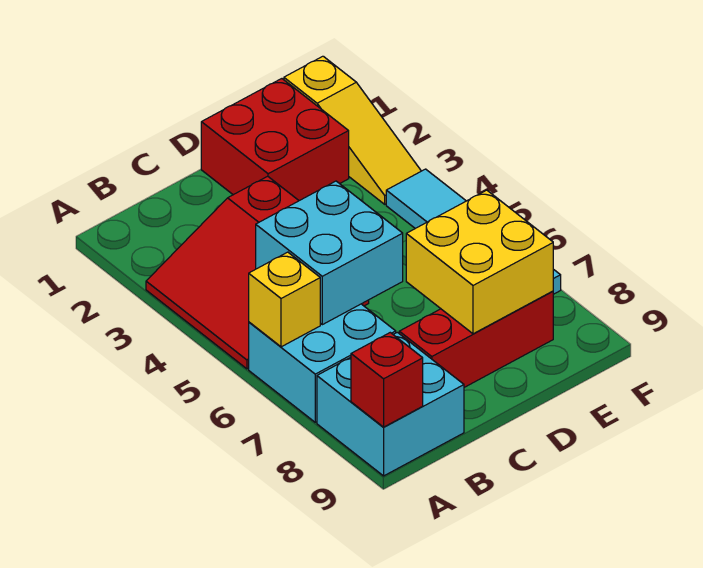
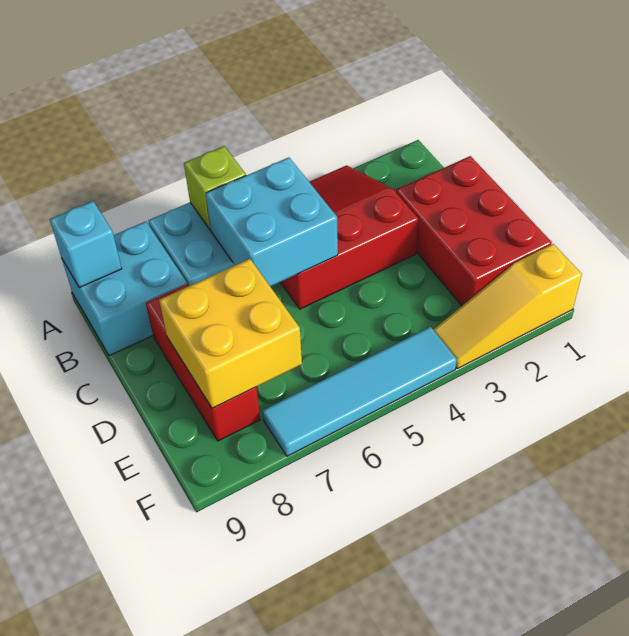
yellow 1x1 brick [249,252,320,347] -> lime 1x1 brick [184,146,246,230]
red 1x1 brick [351,333,423,427] -> cyan 1x1 brick [50,201,122,288]
red 2x2 brick [201,79,349,201] -> red 2x3 brick [396,156,552,306]

